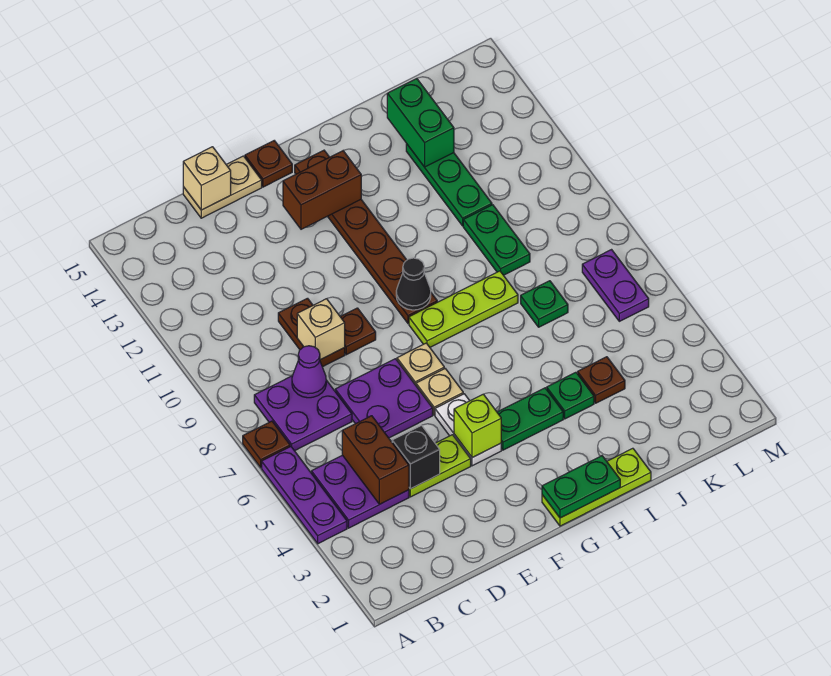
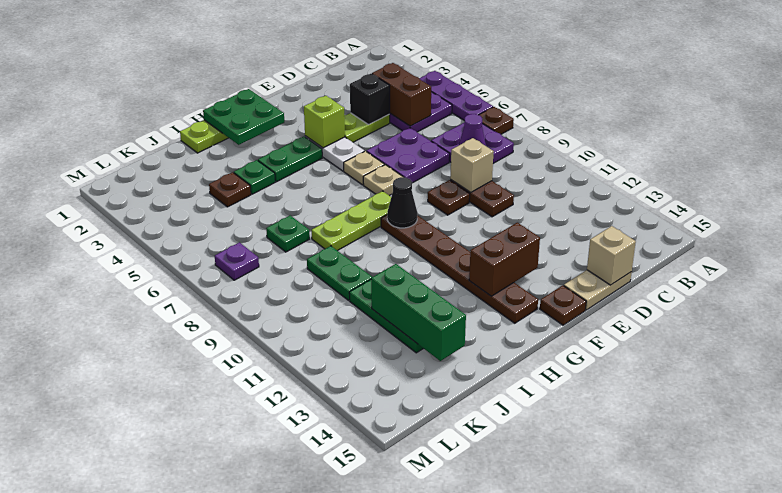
green 1x2 plate [542,456,620,518] -> green 2x2 plate [203,89,284,145]
green 1x2 brick [387,79,454,167] -> green 1x3 brick [371,264,466,361]
purple 1x2 plate [582,250,649,321] -> purple 1x1 plate [215,242,259,280]

